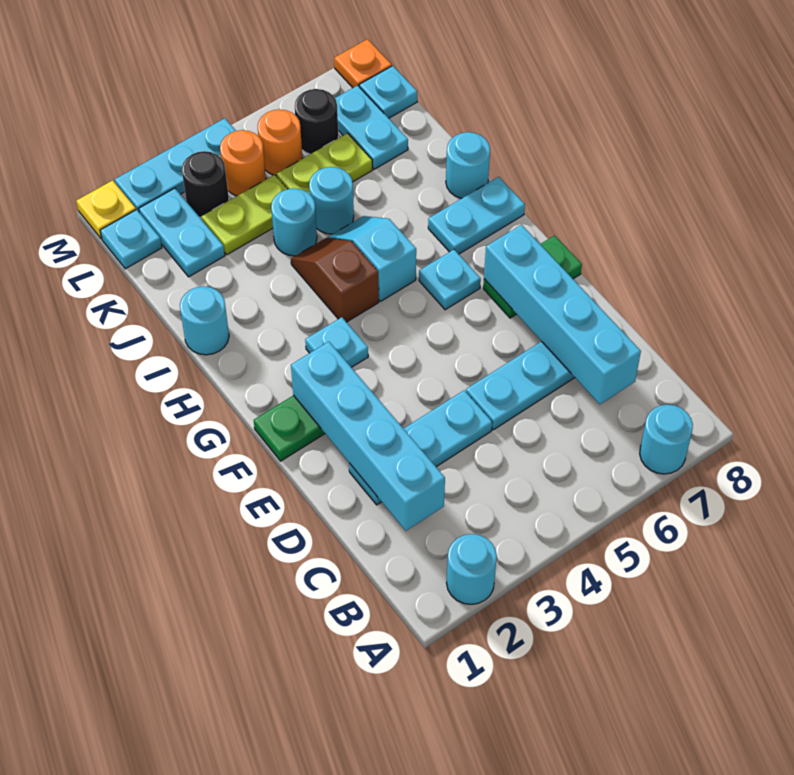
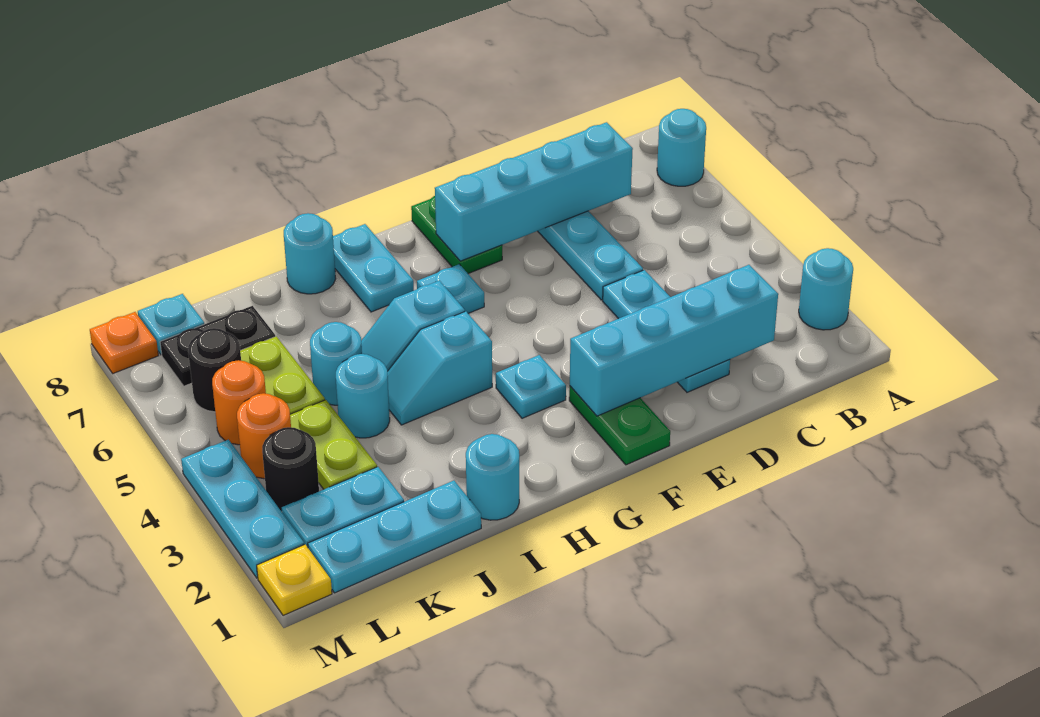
brown 1x2 slope [291,238,379,322] -> cyan 1x2 slope [387,311,492,425]
cyan 1x2 plate [335,85,408,169] -> black 1x2 plate [160,306,275,386]
cyan 1x1 plate [100,210,162,269] -> cyan 1x3 plate [308,481,481,593]

